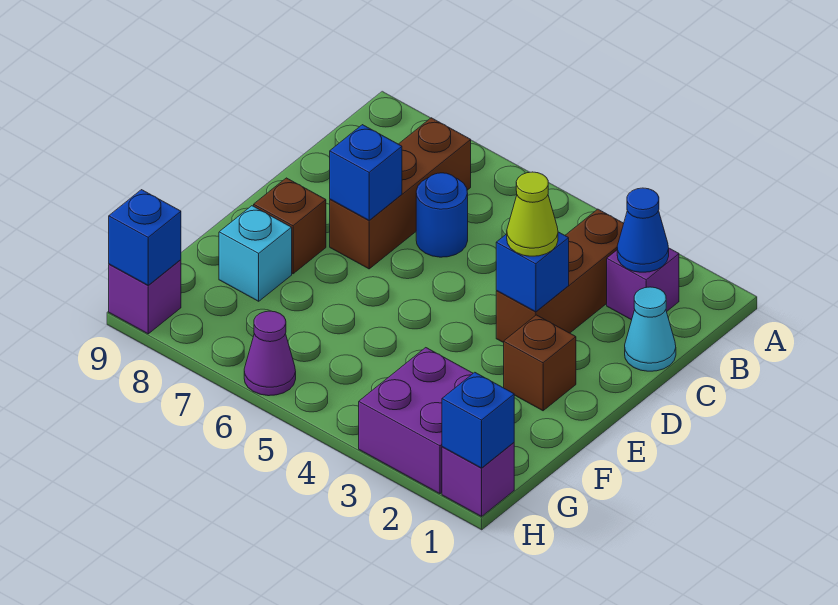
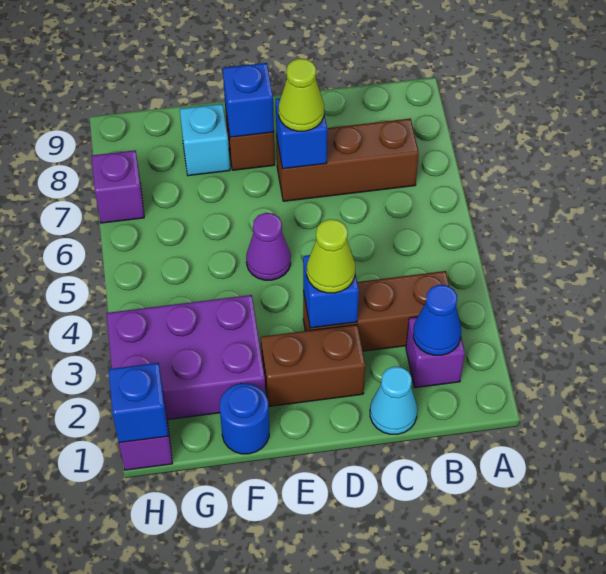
blue 1x1 round brick [416,173,468,257] -> blue 1x1 round brick moved to [220,383,269,454]
none -> lime 1x1 cone [279,58,324,131]
brown 1x1 brick [504,315,576,411] -> brown 1x2 brick [261,325,365,407]
purple 2x2 brick [359,348,473,494] -> purple 2x3 brick [106,295,265,420]
purple 1x1 cone [244,311,296,396] -> purple 1x1 cone moved to [246,213,291,280]
purple 1x1 brick [109,260,181,334] -> purple 1x1 brick moved to [92,150,144,223]
blue 1x1 brick [109,190,181,285] -> blue 1x1 brick moved to [223,63,274,137]

